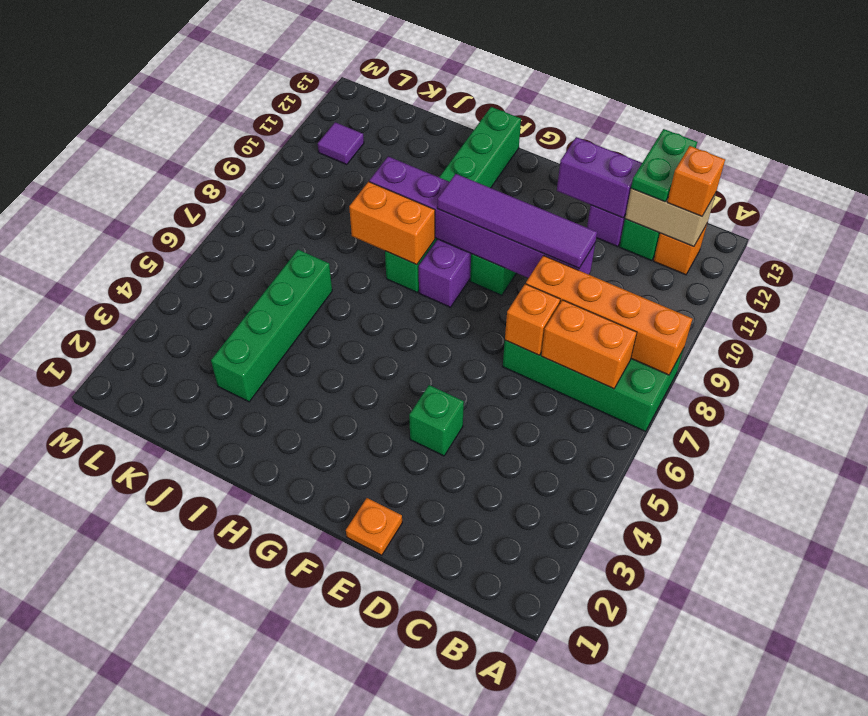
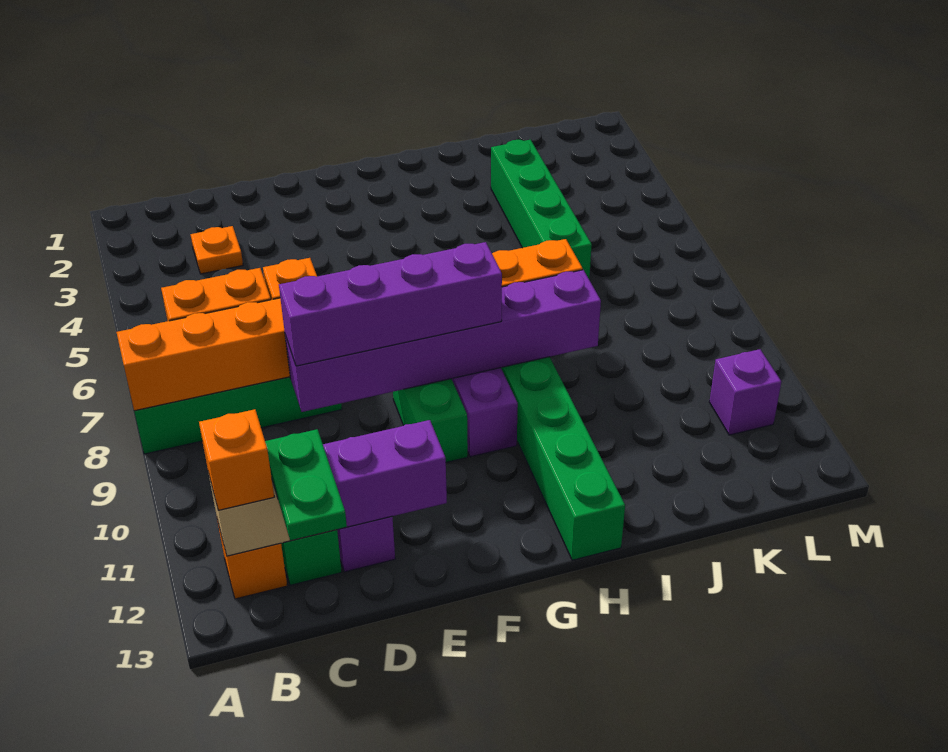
purple 1x4 tile [437,174,597,268] -> purple 1x4 brick [279,242,502,366]
orange 1x1 plate [346,498,402,555] -> orange 1x1 plate moved to [191,226,243,274]
green 1x1 brick [409,385,464,456] -> none
purple 1x1 tile [318,122,364,165] -> purple 1x1 brick [709,349,781,435]

